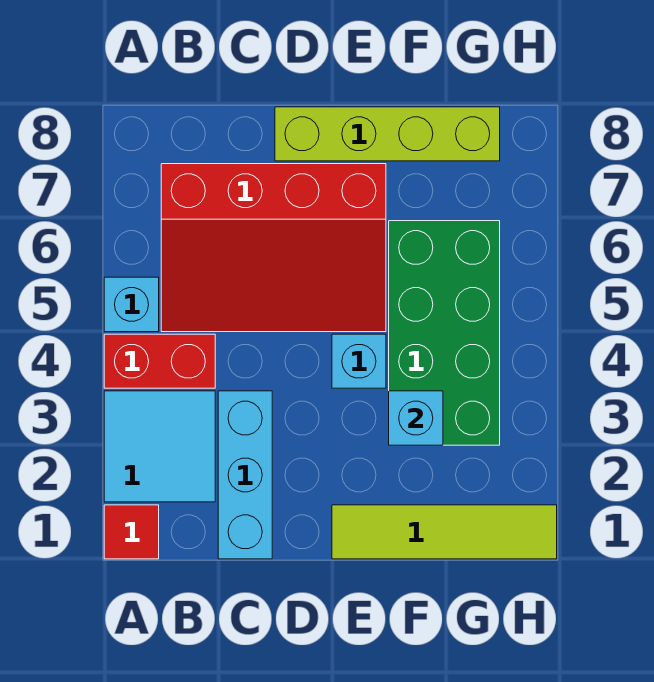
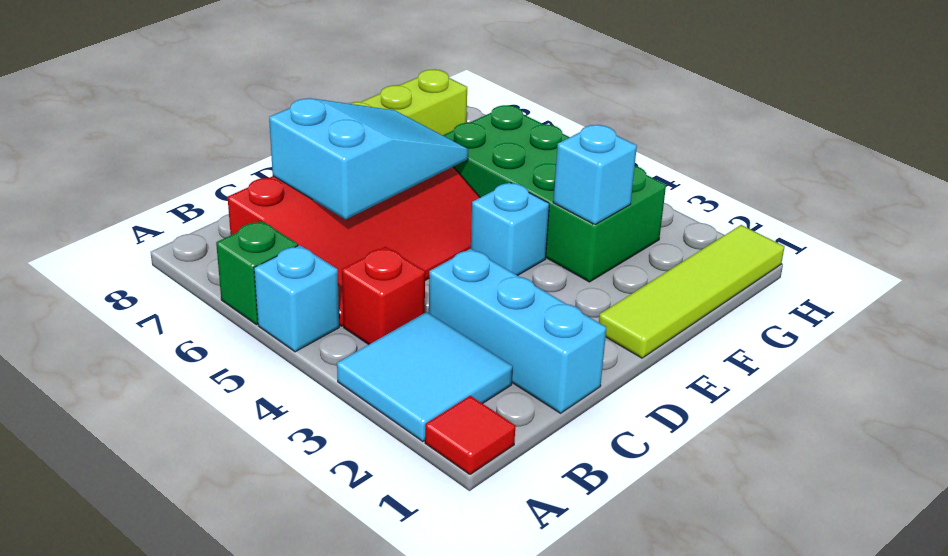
red 1x2 brick [104,334,215,388] -> red 1x1 brick [342,247,425,344]
none -> green 1x1 brick [216,221,298,325]
none -> cyan 2x3 slope [269,98,468,219]

